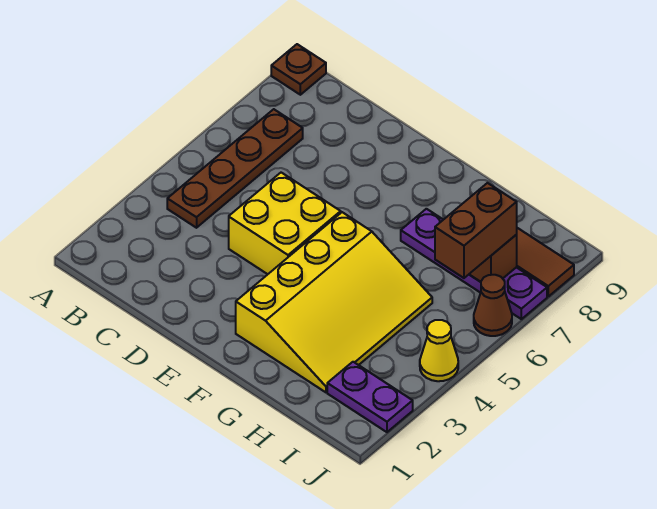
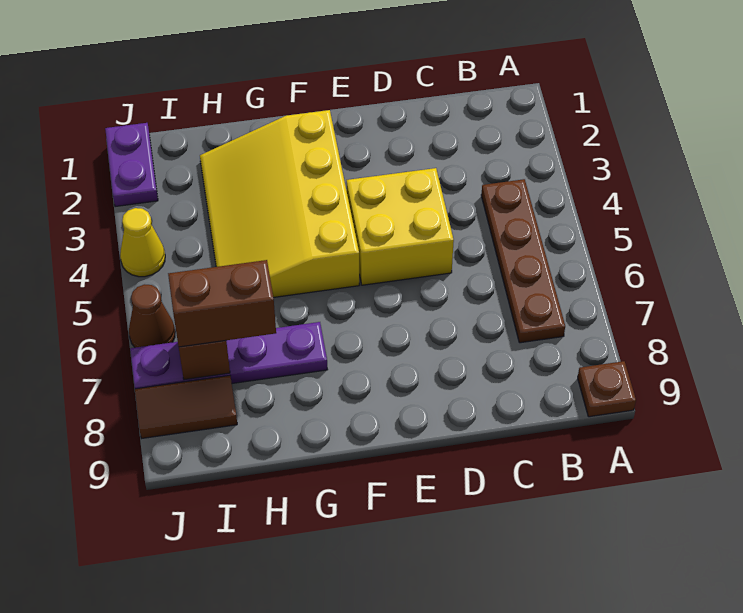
purple 1x2 plate [327,362,413,432] -> purple 1x2 plate turned to [105,123,158,207]
brown 1x2 brick [435,183,517,278] -> brown 1x2 brick turned to [168,260,276,347]

